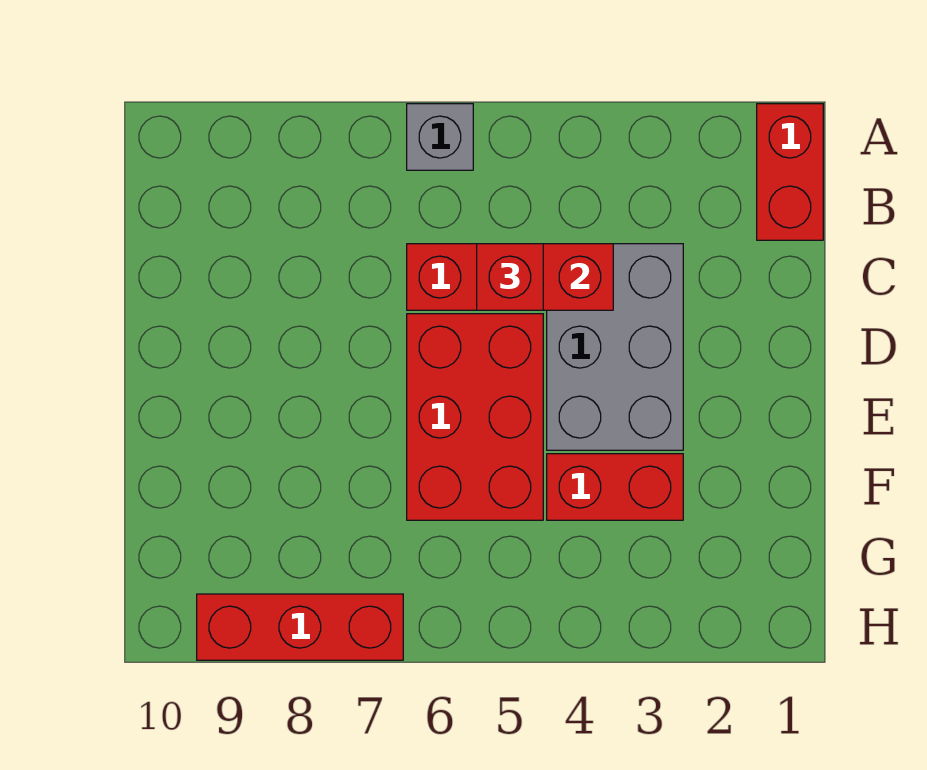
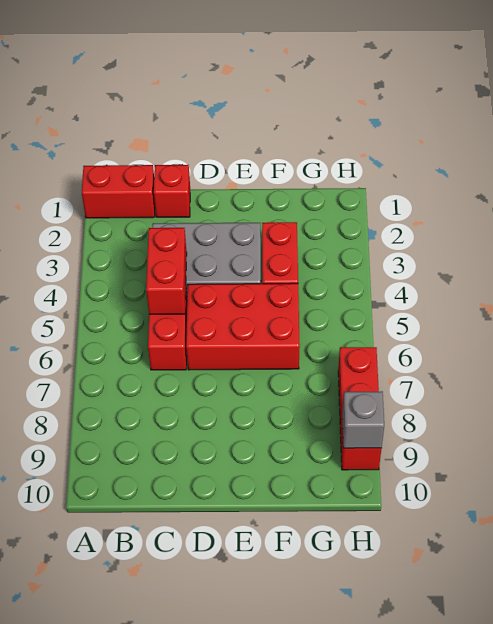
grey 1x1 brick [407,104,473,170] -> grey 1x1 brick moved to [342,391,384,448]
red 1x1 brick [477,244,543,310] -> red 1x1 brick moved to [154,165,190,217]

